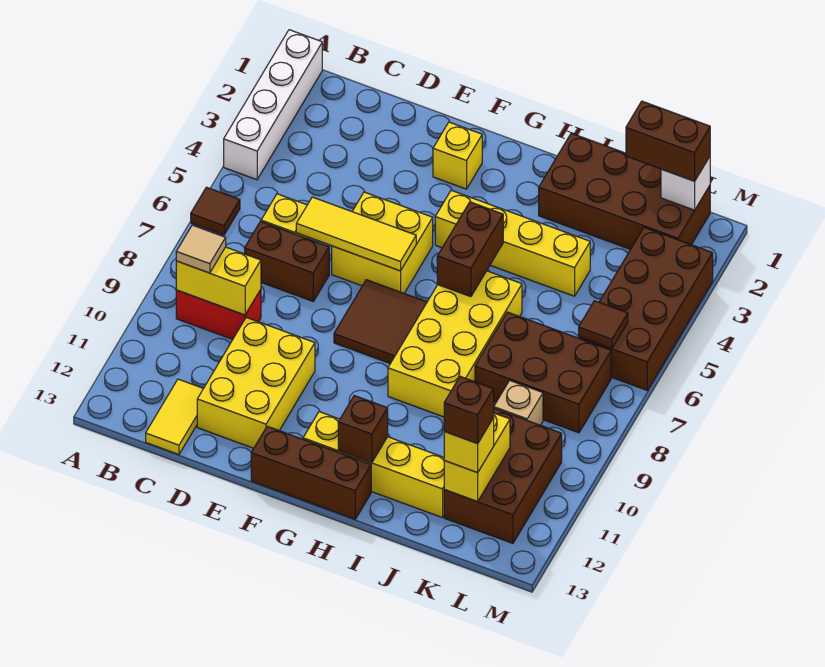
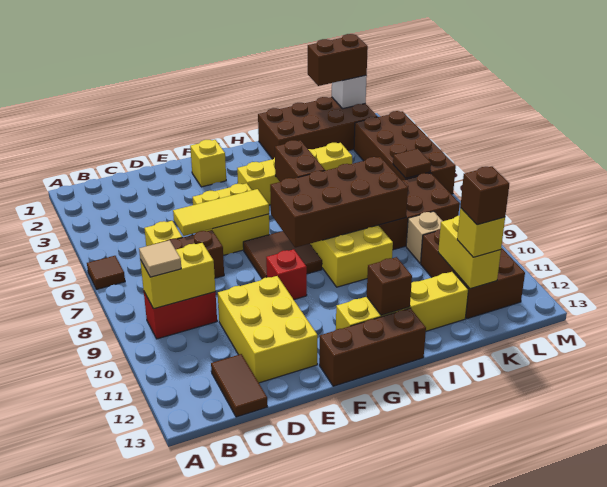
white 1x4 brick [224,30,322,180] -> none
yellow 1x2 tile [146,379,203,454] -> brown 1x2 tile [211,354,267,417]
none -> red 1x1 brick [266,249,307,299]
none -> brown 2x4 brick [270,157,408,248]

